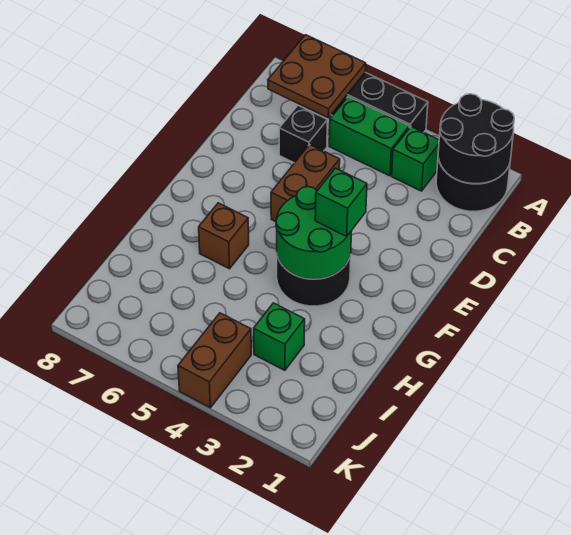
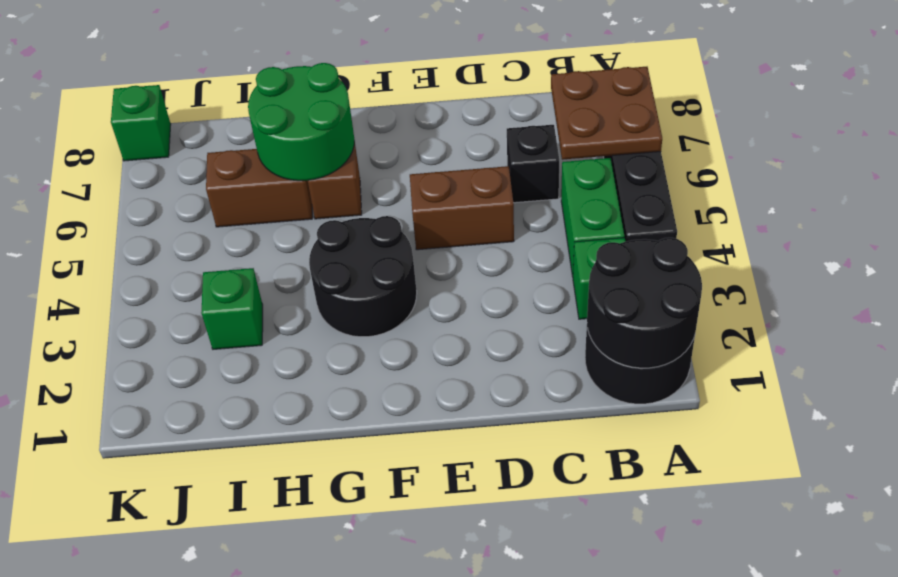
green 2x2 round brick [276,187,352,279] -> green 2x2 round brick moved to [248,63,355,181]
green 1x1 brick [315,168,367,236] -> green 1x1 brick moved to [111,85,171,161]
brown 1x2 brick [178,313,251,408] -> brown 1x2 brick moved to [206,149,312,227]

